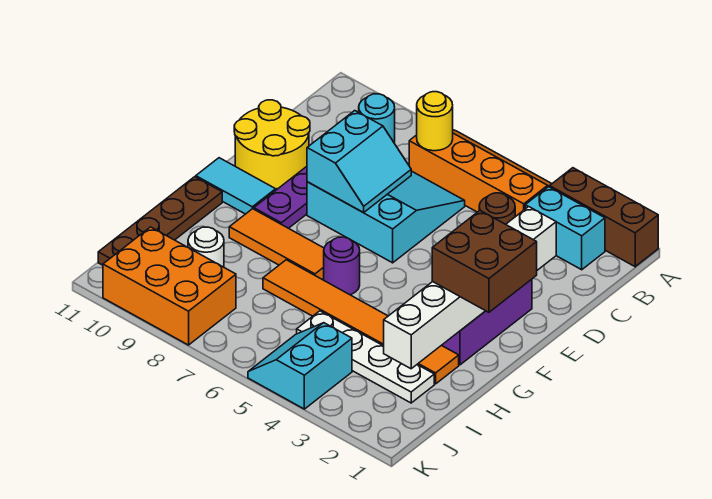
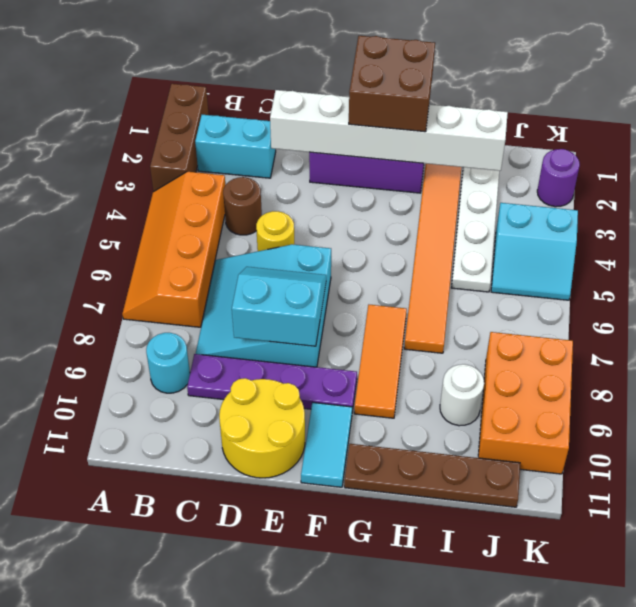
cyan 1x2 brick [525,187,605,270] -> cyan 1x2 brick turned to [195,115,276,178]
yellow 1x1 round brick [417,92,453,151] -> yellow 1x1 round brick moved to [256,211,295,251]
purple 1x1 round brick [324,237,360,295] -> purple 1x1 round brick moved to [537,149,580,207]

